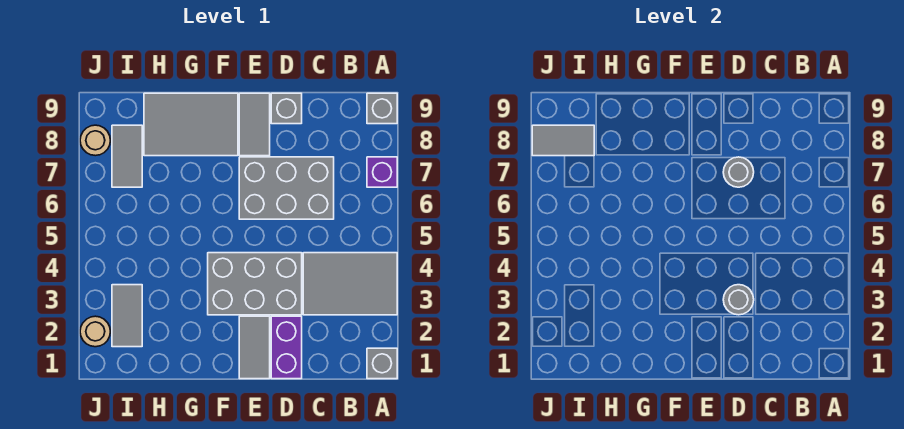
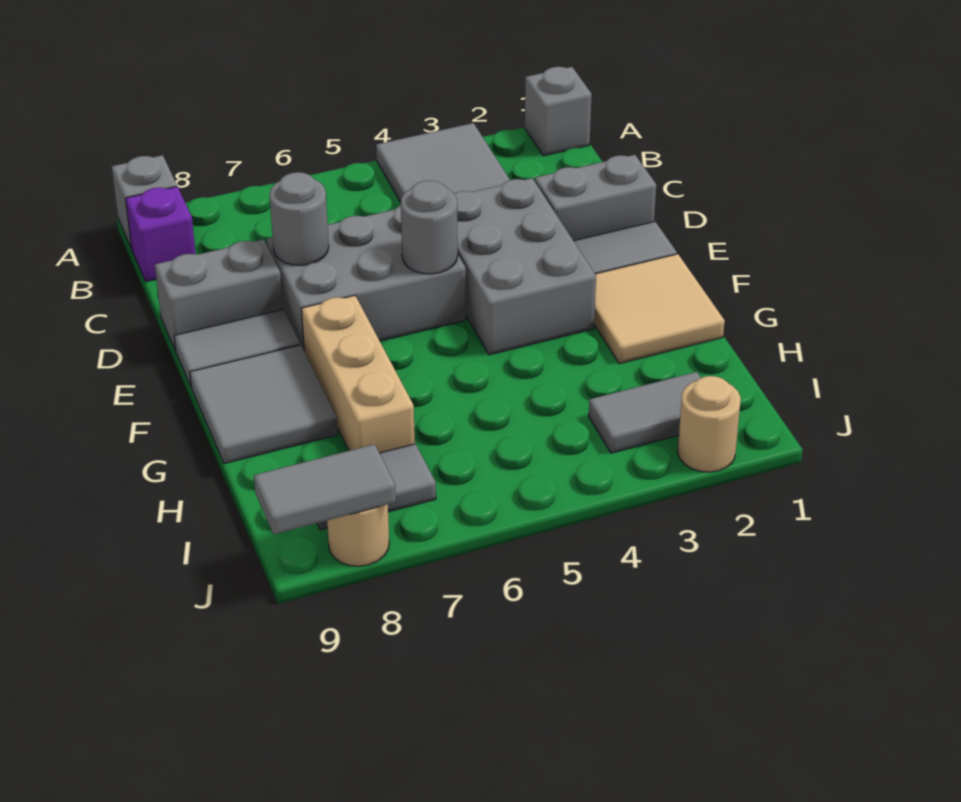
purple 1x1 brick [367,157,397,187] -> purple 1x1 brick moved to [126,187,196,282]
grey 2x3 brick [239,157,334,219] -> grey 2x3 brick turned to [267,205,466,350]
purple 1x2 brick [271,316,302,379] -> grey 1x2 brick [535,155,656,241]
grey 1x1 round brick [723,285,754,315] -> grey 1x1 round brick moved to [401,180,458,274]
grey 1x1 brick [271,93,302,124] -> grey 1x2 brick [155,239,283,350]
none -> tan 2x2 tile [594,254,725,364]
none -> tan 1x3 brick [301,295,415,453]
grey 2x3 tile [144,93,238,156] -> grey 2x2 tile [190,345,338,464]
grey 1x2 tile [532,125,594,156] -> grey 1x2 tile turned to [254,444,396,534]

